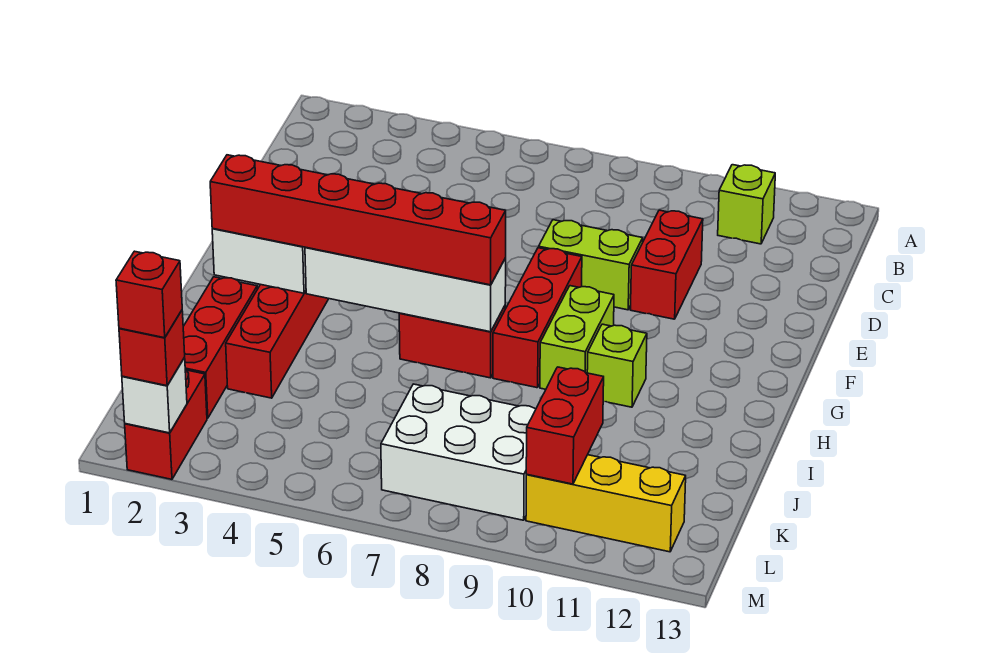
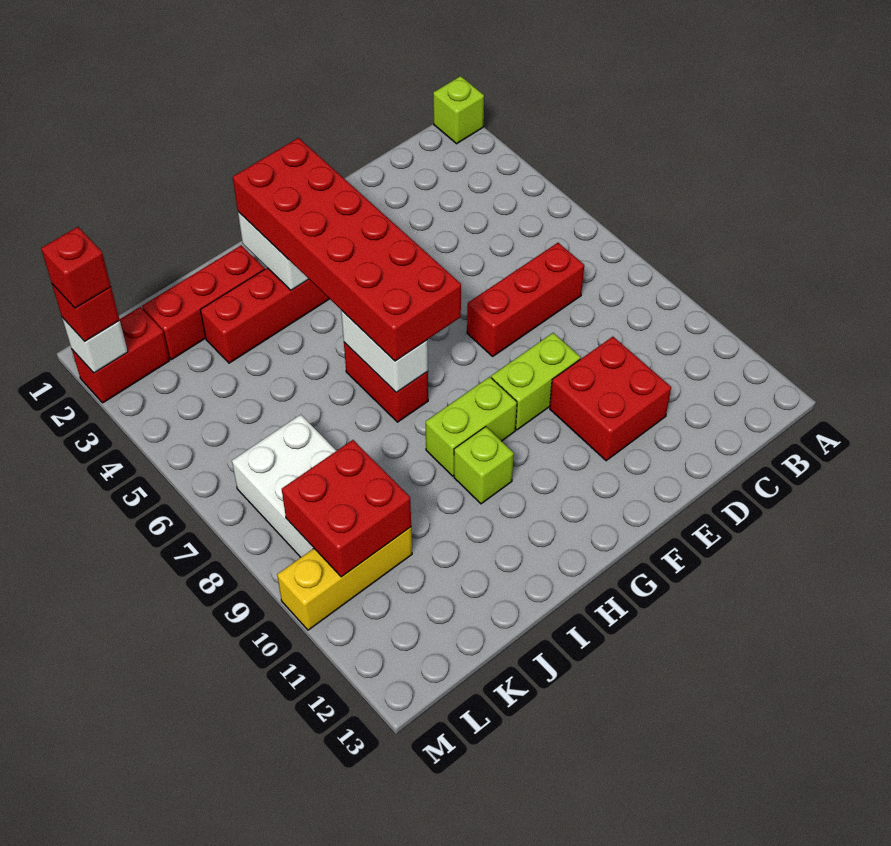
lime 1x1 brick [718,165,775,244] -> lime 1x1 brick moved to [433,76,484,144]
red 1x2 brick [630,210,703,319] -> red 2x2 brick [550,337,671,461]
lime 1x2 brick [539,220,643,310] -> lime 1x2 brick turned to [491,333,581,430]
red 1x3 brick [493,248,582,388] -> red 1x3 brick moved to [467,243,584,356]
red 1x6 brick [210,155,506,285] -> red 2x6 brick [233,138,461,361]
white 1x4 brick [305,247,506,332] -> white 1x2 brick [341,310,428,393]
red 1x2 brick [526,367,604,484] -> red 2x2 brick [282,440,411,577]
yellow 1x3 brick [526,455,686,552] -> yellow 1x3 brick turned to [277,527,412,630]

